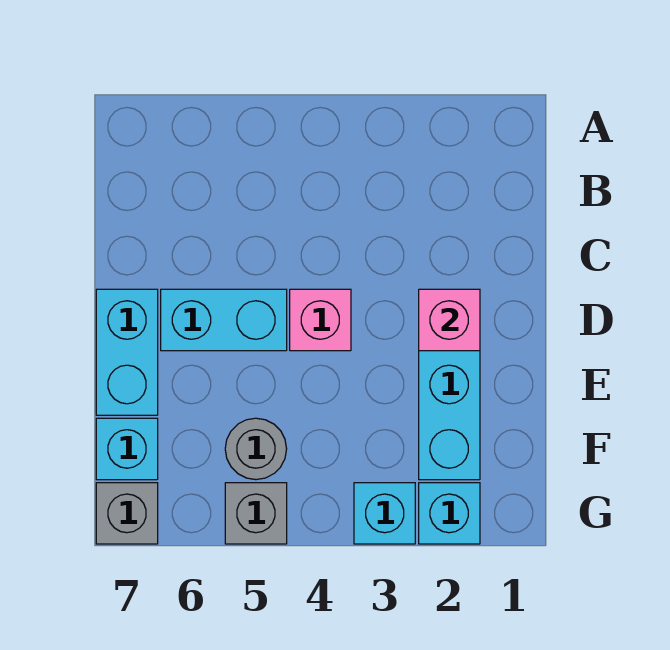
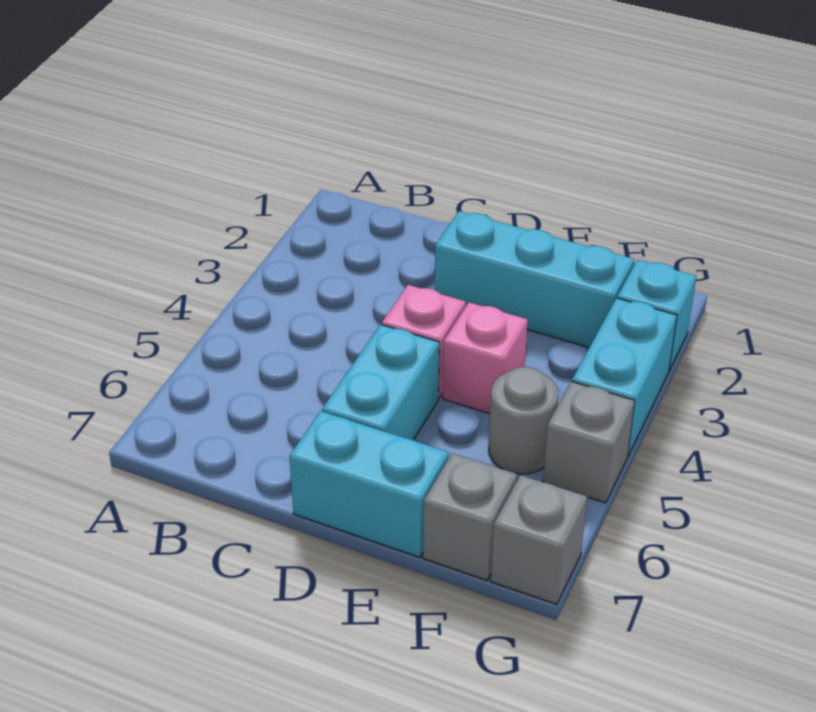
pink 1x1 brick [419,289,480,351] -> pink 1x1 brick moved to [443,302,528,414]
cyan 1x1 brick [96,418,158,480] -> grey 1x1 brick [423,453,517,581]
cyan 1x1 brick [354,483,415,544] -> cyan 1x2 brick [572,298,677,456]

